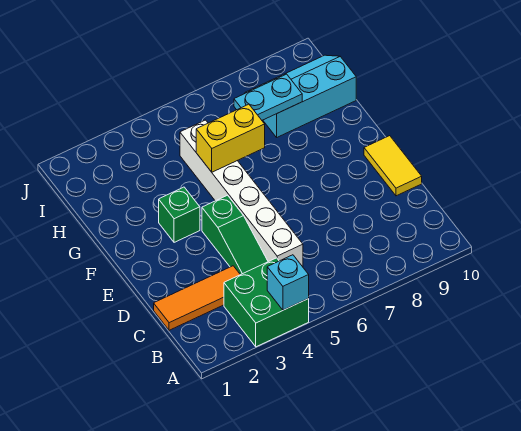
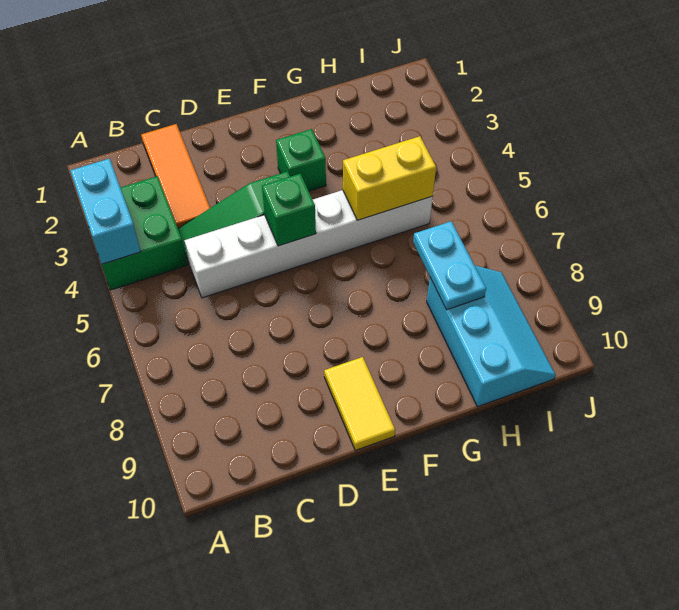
cyan 1x1 brick [267,255,309,310] -> cyan 1x2 brick [70,159,141,264]
yellow 1x2 tile [364,136,422,196] -> yellow 1x2 tile turned to [324,357,395,450]
none -> green 1x1 brick [262,174,316,246]
yellow 1x2 brick [196,104,265,172] -> yellow 1x2 brick turned to [343,136,436,220]

